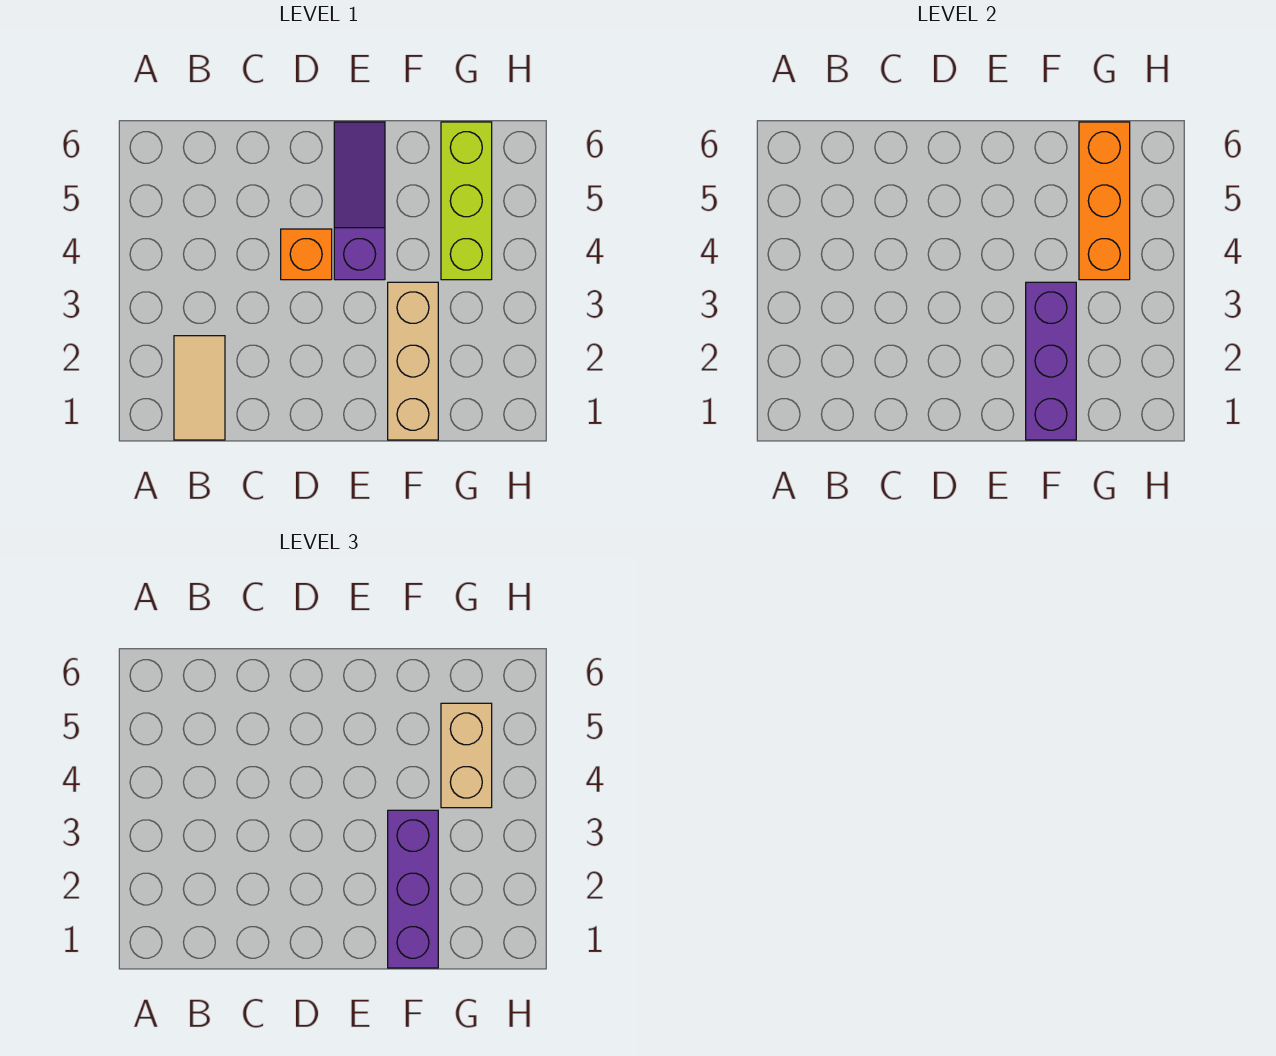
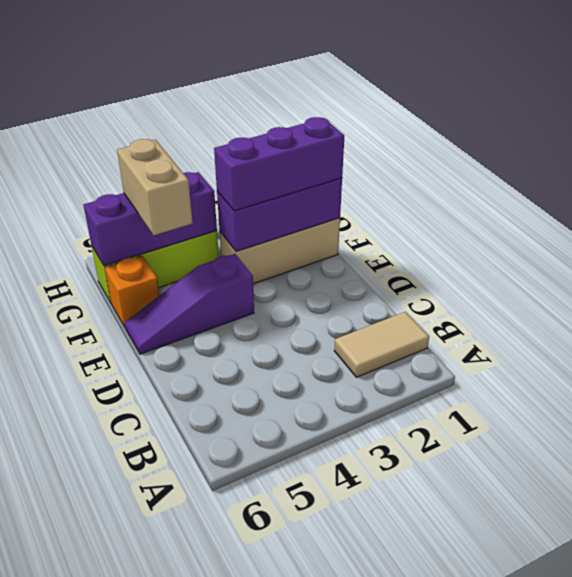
orange 1x1 brick [281,229,332,280] -> orange 1x1 brick moved to [105,256,159,327]
orange 1x3 brick [1079,122,1130,280] -> purple 1x3 brick [84,172,217,266]
tan 1x2 brick [441,703,492,808] -> tan 1x2 brick turned to [117,139,193,235]

